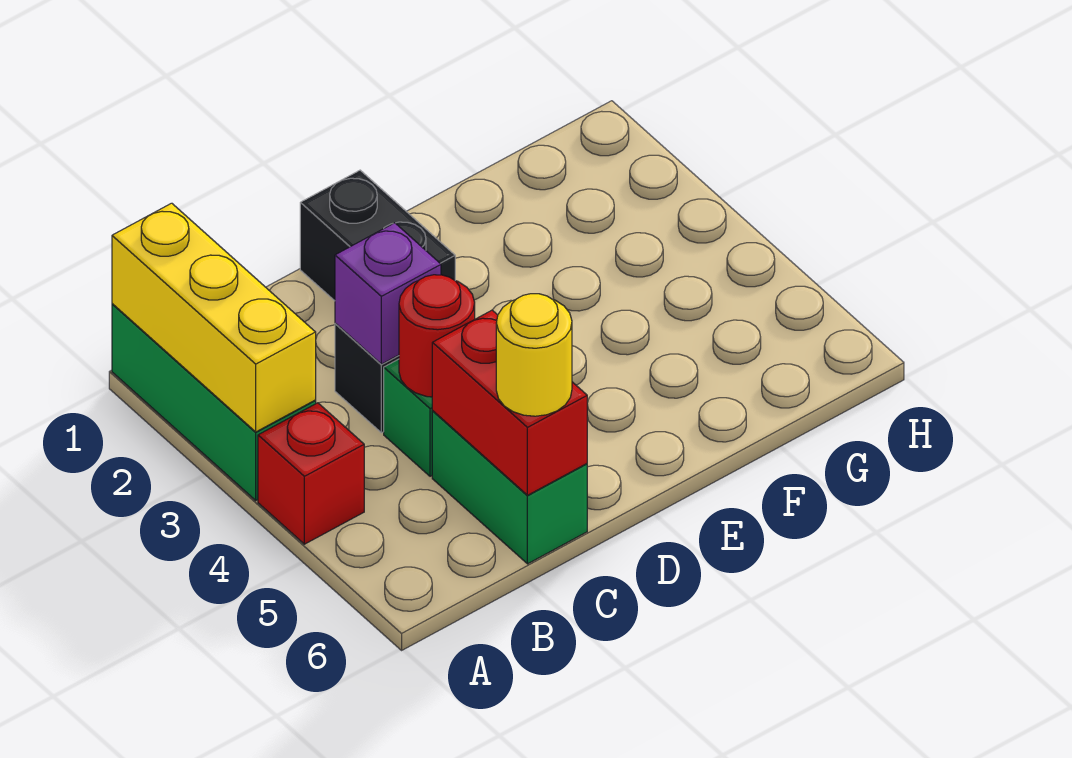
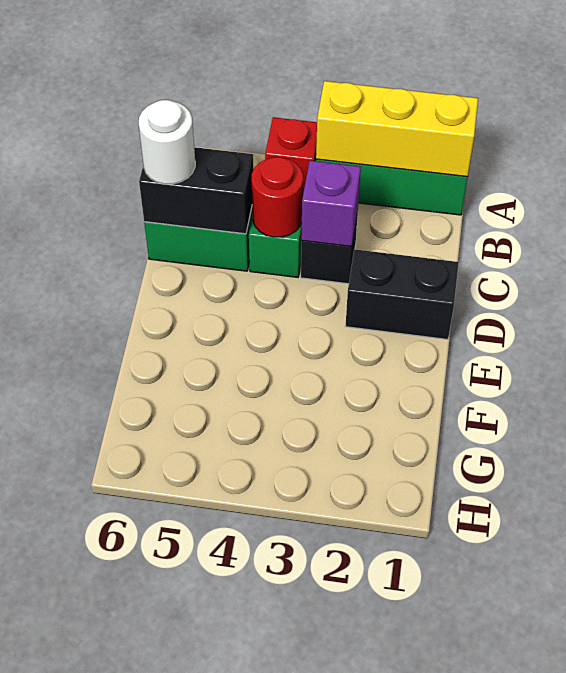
red 1x2 brick [432,310,587,495] -> black 1x2 brick [139,147,254,234]
yellow 1x1 round brick [496,294,572,416] -> white 1x1 round brick [139,100,195,184]

